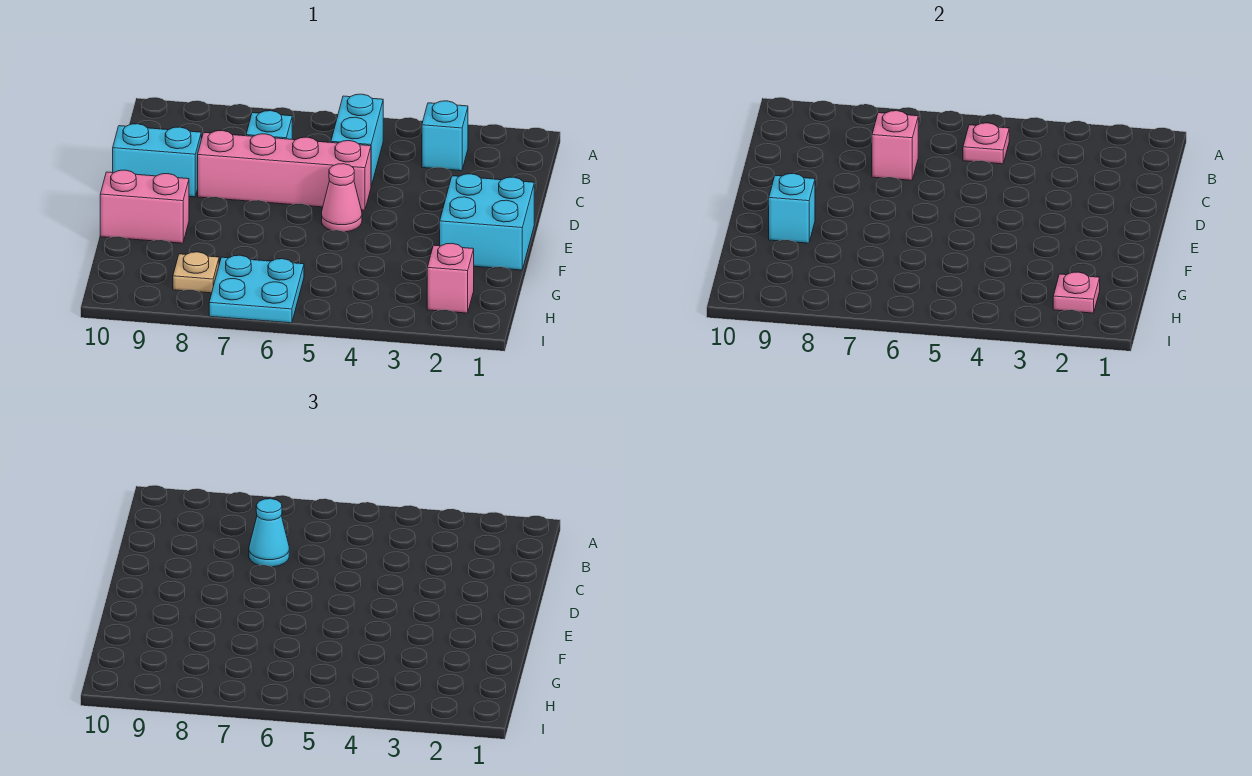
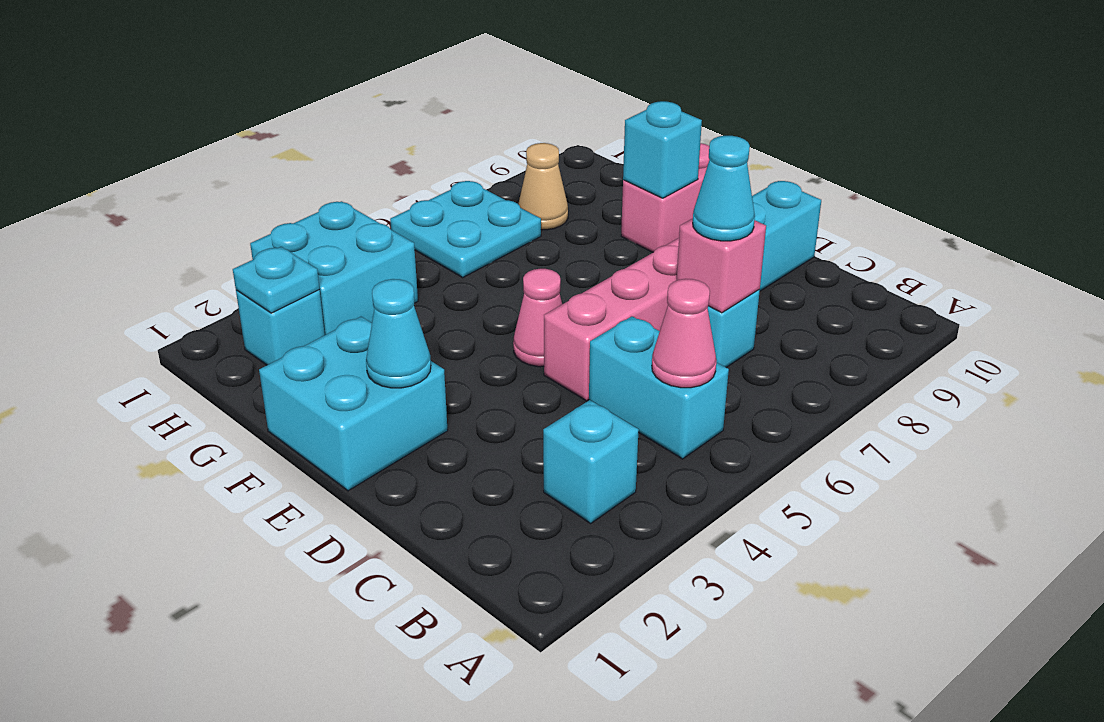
pink 1x1 plate [963,123,1009,164] -> pink 1x1 cone [652,279,717,388]
none -> cyan 1x1 cone [366,279,431,388]
pink 1x1 brick [427,243,474,313] -> cyan 1x1 brick [236,290,325,365]
pink 1x1 plate [1053,272,1100,313] -> cyan 1x1 plate [233,247,319,313]
none -> cyan 2x2 brick [250,201,418,335]
tan 1x1 plate [173,252,219,293] -> tan 1x1 cone [518,143,568,230]

